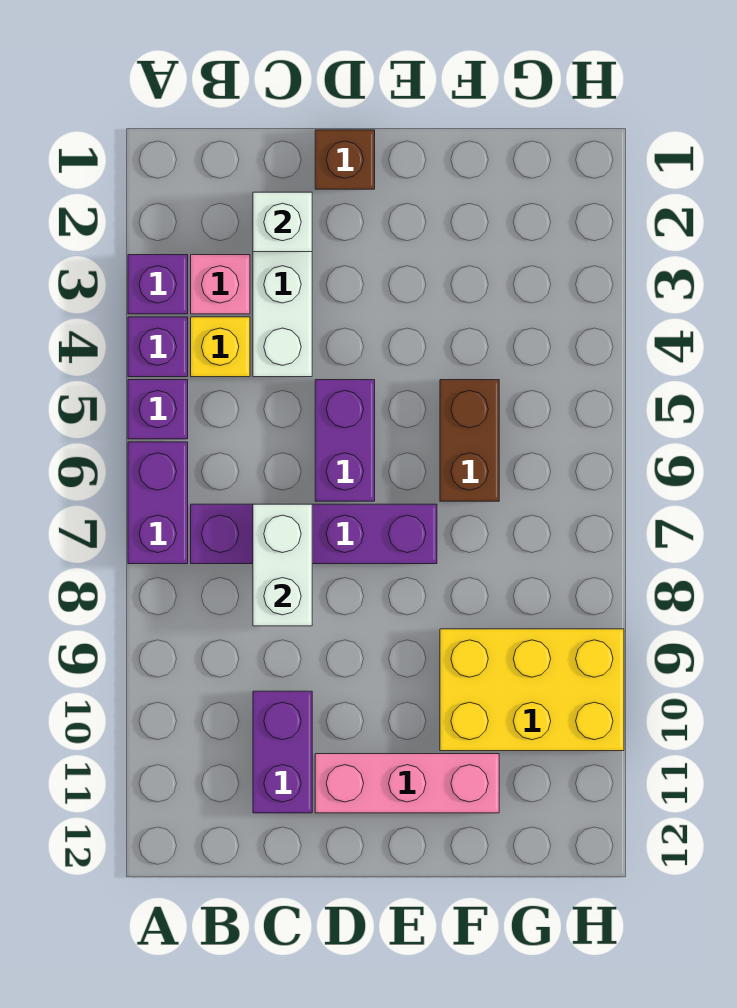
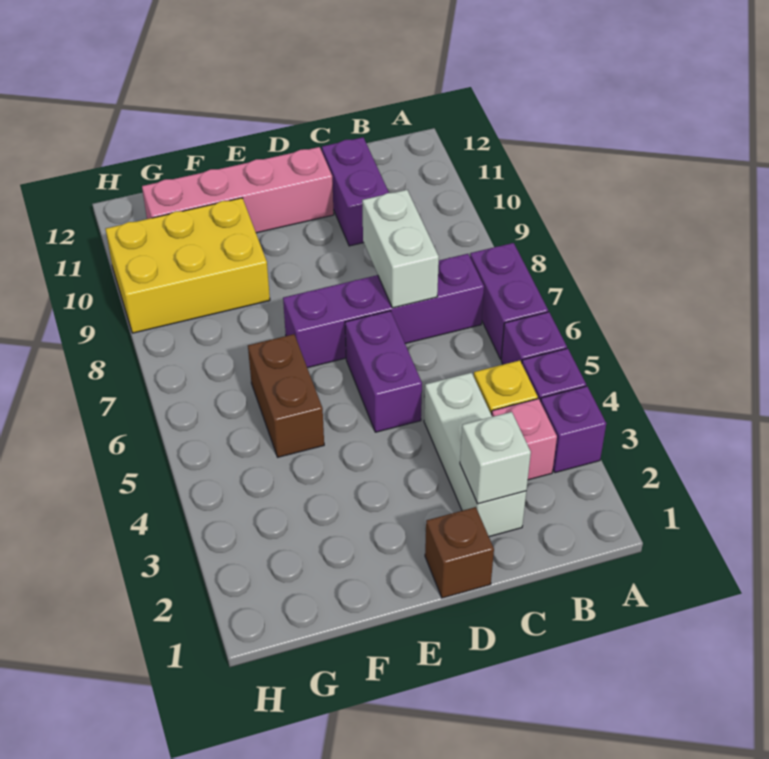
pink 1x3 brick [315,754,499,813] -> pink 1x4 brick [142,147,334,233]

